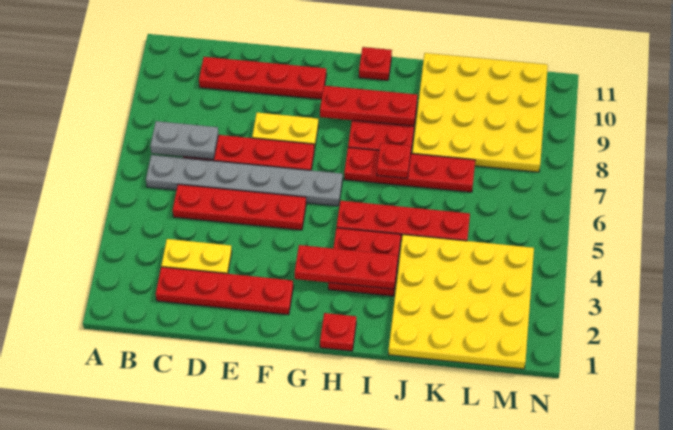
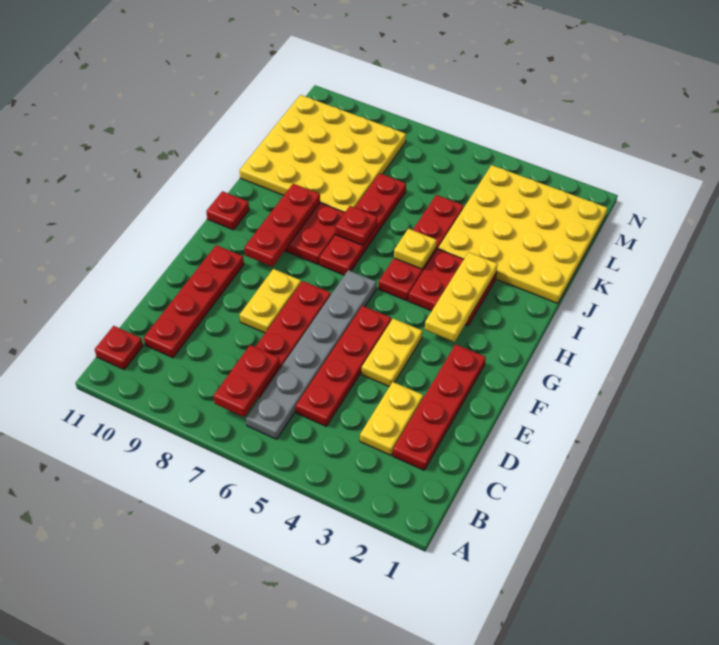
grey 1x2 plate [150,121,219,159] -> red 1x2 plate [213,345,280,417]
none -> yellow 1x2 plate [362,319,422,387]
red 1x3 plate [295,245,398,289] -> yellow 1x3 plate [425,252,498,342]
red 1x1 plate [320,313,356,351] -> red 1x1 plate moved to [95,326,143,369]
none -> yellow 1x1 plate [394,229,437,269]

